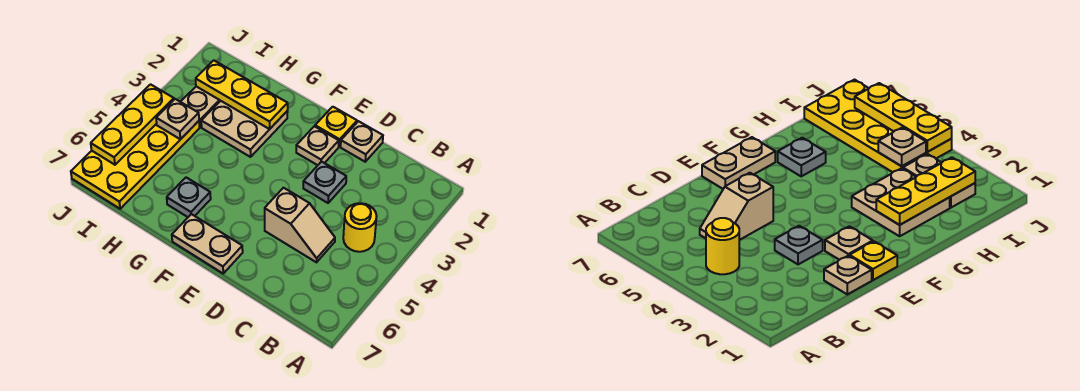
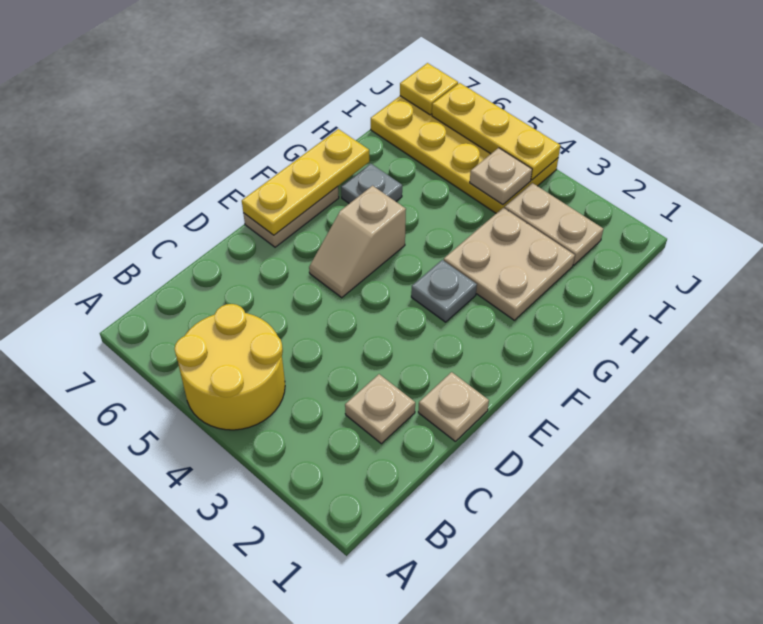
yellow 1x1 round brick [343,203,377,252] -> yellow 2x2 round brick [175,304,285,430]
tan 1x2 slope [265,188,335,262] -> tan 1x2 slope moved to [309,186,406,298]
grey 1x1 plate [303,162,346,203] -> grey 1x1 plate moved to [411,260,477,322]
yellow 1x1 plate [315,107,357,147] -> yellow 1x1 plate moved to [400,63,458,115]
tan 1x1 plate [296,126,339,165] -> tan 1x1 plate moved to [345,374,415,444]
yellow 1x3 plate [196,60,288,129] -> yellow 1x3 plate moved to [242,129,369,235]

